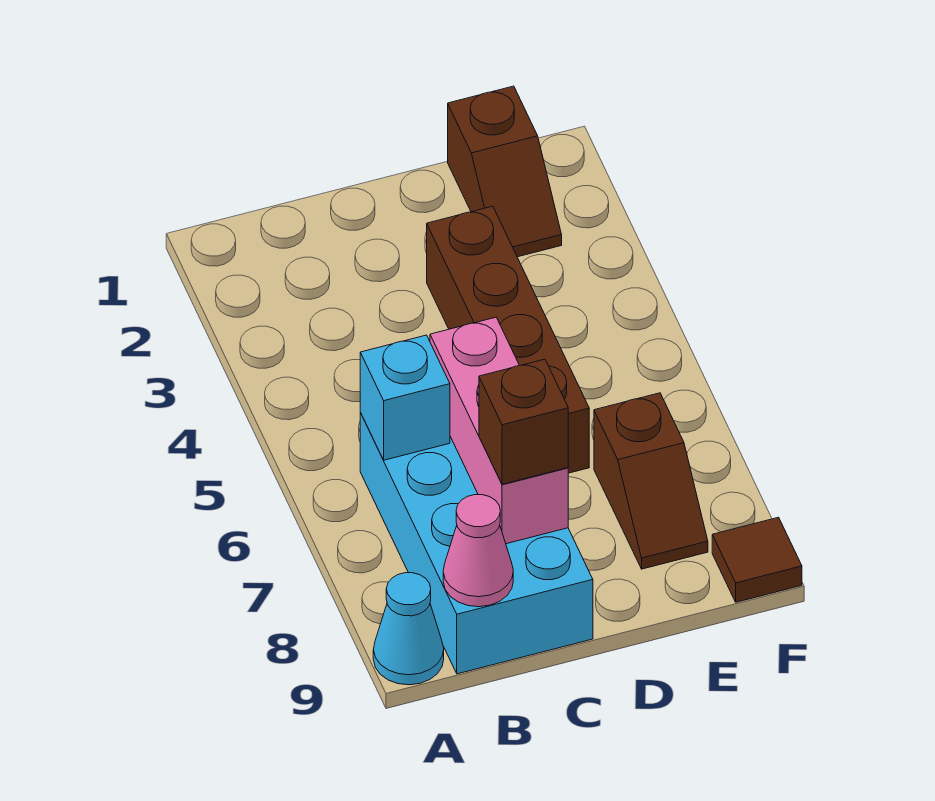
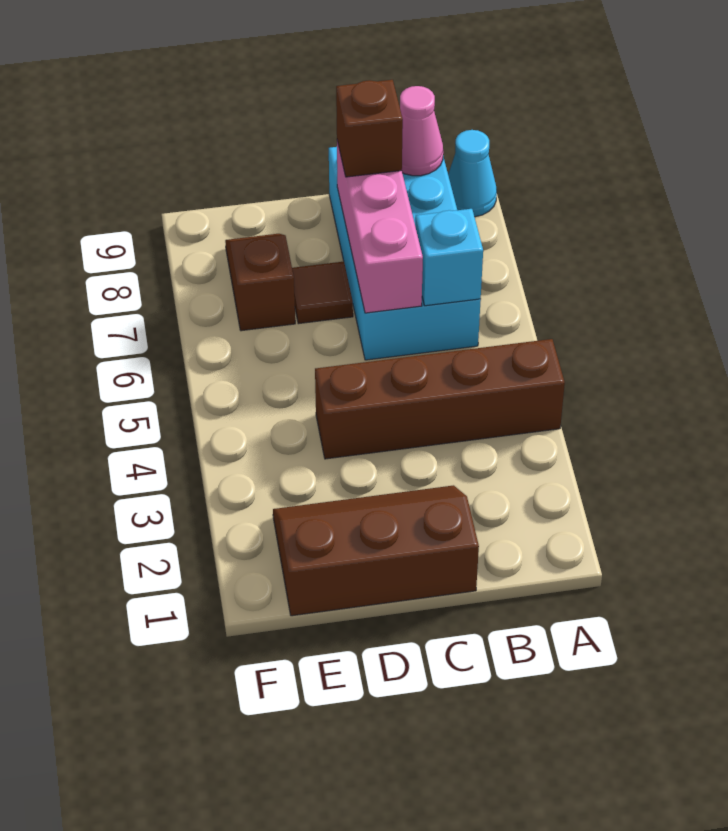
brown 1x4 brick [427,206,589,473] -> brown 1x4 brick turned to [315,339,565,459]
brown 1x2 slope [448,86,562,257] -> brown 2x3 slope [273,485,479,616]
brown 1x1 tile [712,517,802,602] -> brown 1x1 tile moved to [292,262,353,324]

